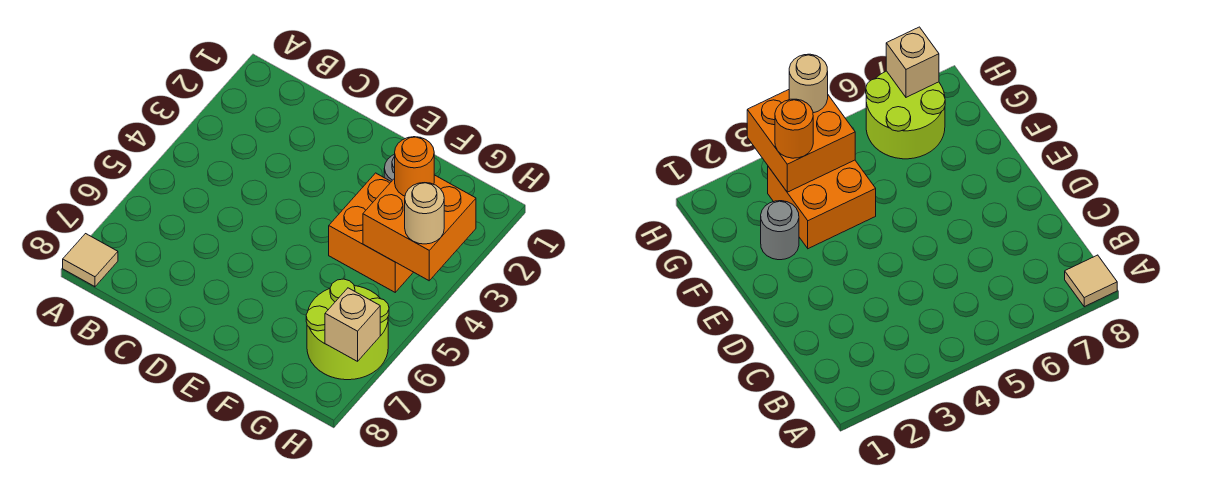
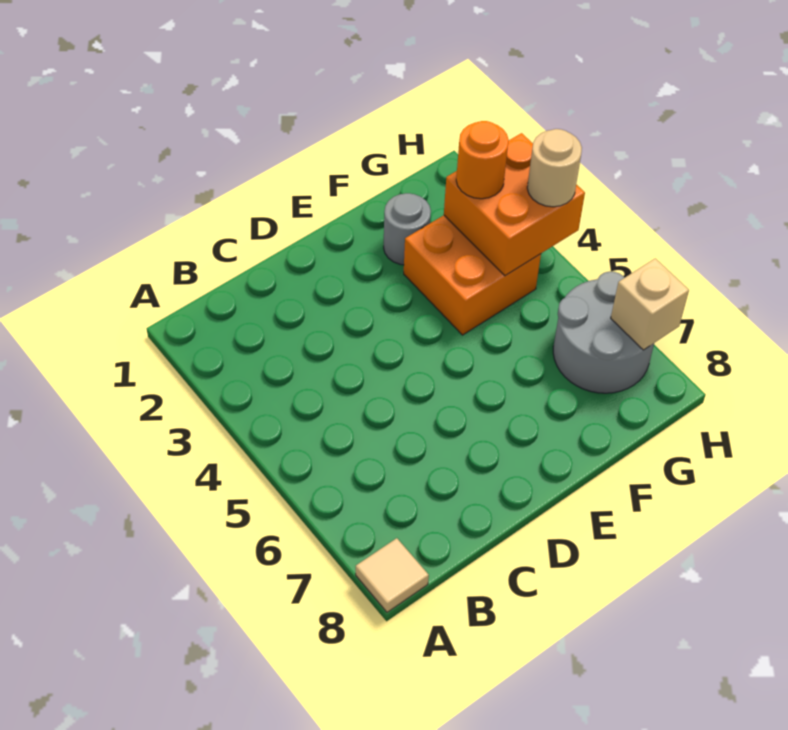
lime 2x2 round brick [306,279,389,380] -> grey 2x2 round brick [553,272,654,393]

